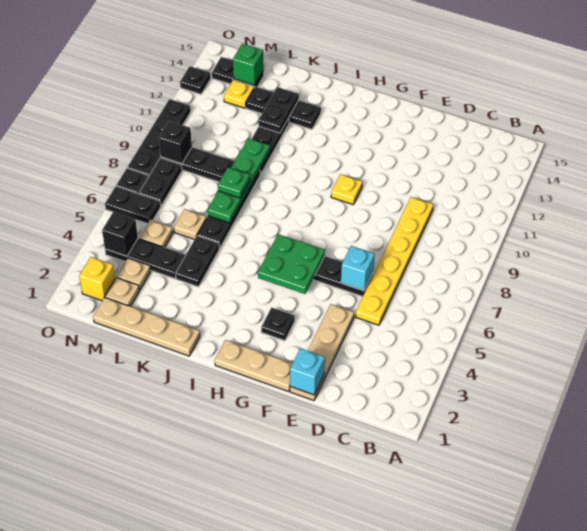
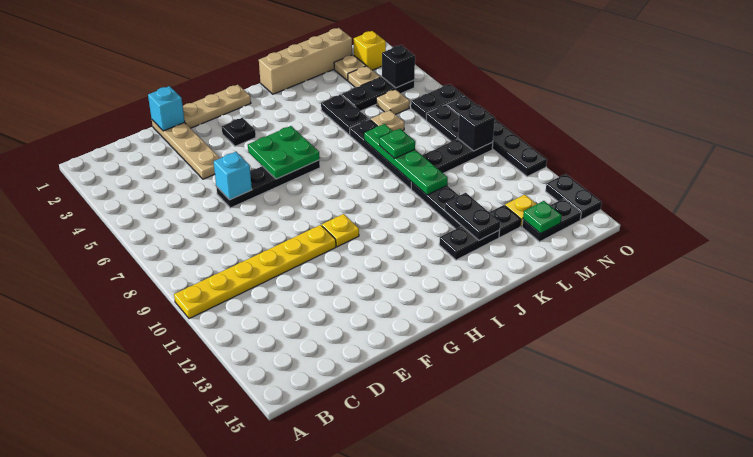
yellow 1x6 plate [356,197,433,325] -> yellow 1x6 plate turned to [174,225,336,319]
tan 1x4 plate [93,297,200,356] -> tan 1x4 brick [259,28,352,94]
green 1x1 brick [233,44,264,85] -> green 1x1 plate [523,201,562,234]
black 1x1 plate [180,66,211,94] -> black 1x2 plate [546,174,602,220]

